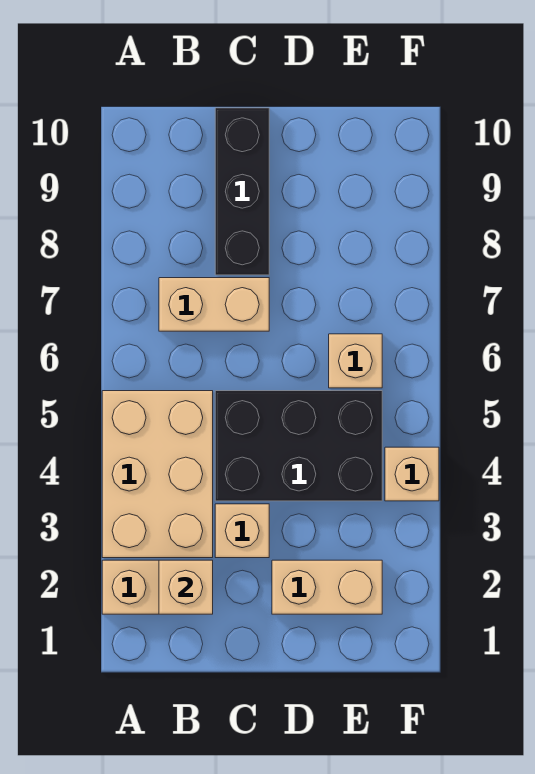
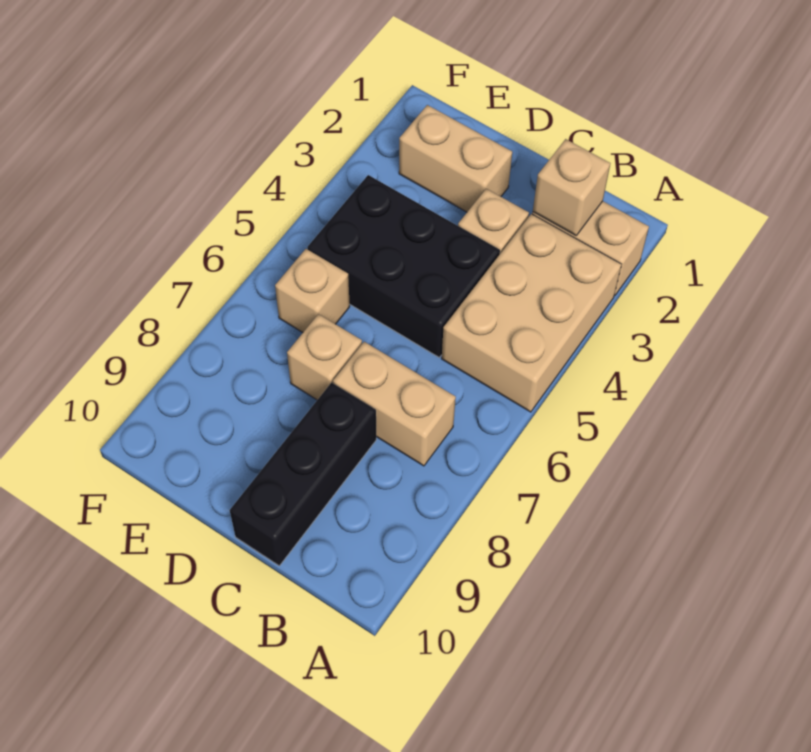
tan 1x1 brick [385,447,439,501] -> tan 1x1 brick moved to [287,314,362,400]

